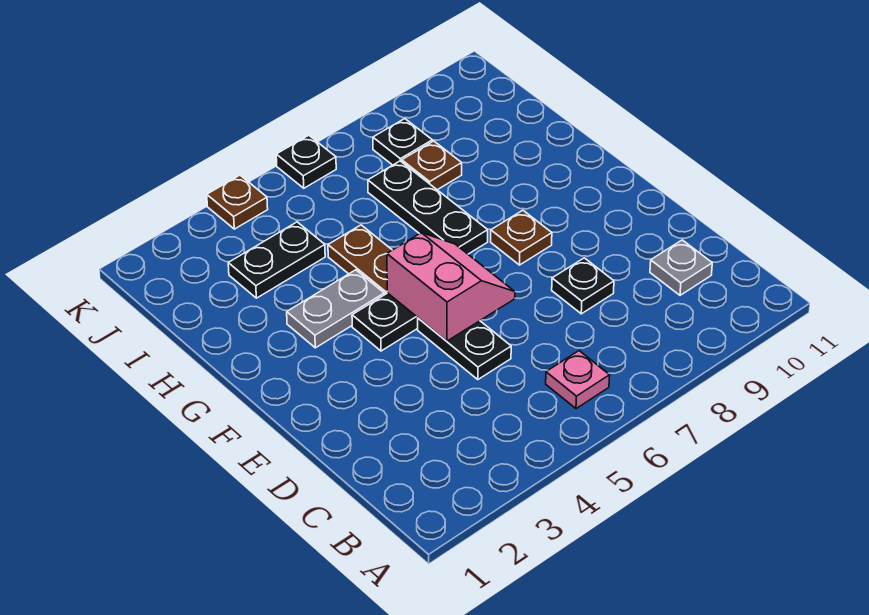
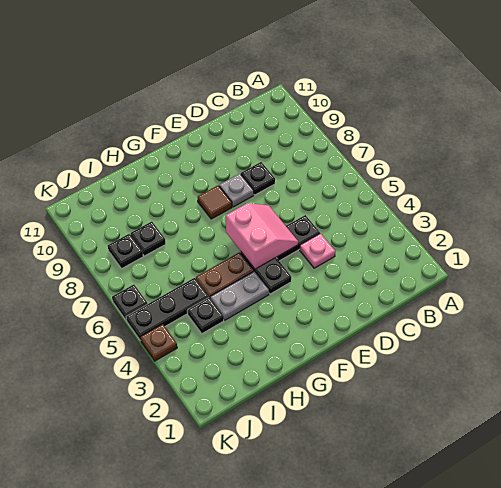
pink 1x1 plate [546,351,610,409] -> pink 1x1 plate moved to [300,233,335,268]
grey 1x1 plate [650,240,712,295] -> grey 1x1 plate moved to [219,174,254,207]
pink 2x2 slope [387,233,515,341] -> pink 2x2 slope turned to [226,203,298,269]
brown 1x1 plate [491,210,552,265] -> brown 1x1 tile [198,185,232,219]
grey 1x2 plate [287,270,384,348] -> grey 1x2 plate turned to [210,271,269,320]
black 1x3 plate [368,161,488,254] -> black 1x3 plate moved to [126,278,209,340]
black 1x2 plate [228,222,325,298] -> black 1x1 plate [187,297,224,334]
brown 1x1 plate [402,141,462,190] -> black 1x1 plate [131,222,166,256]

